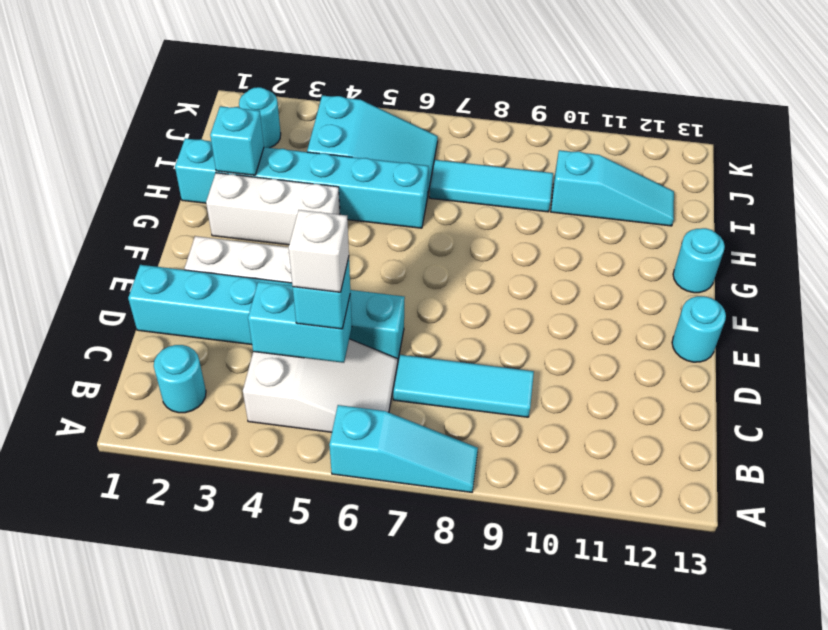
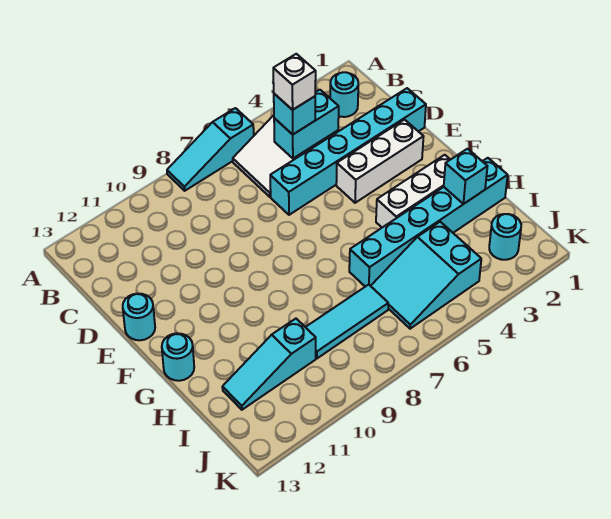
cyan 1x3 tile [393,355,534,417] -> none

